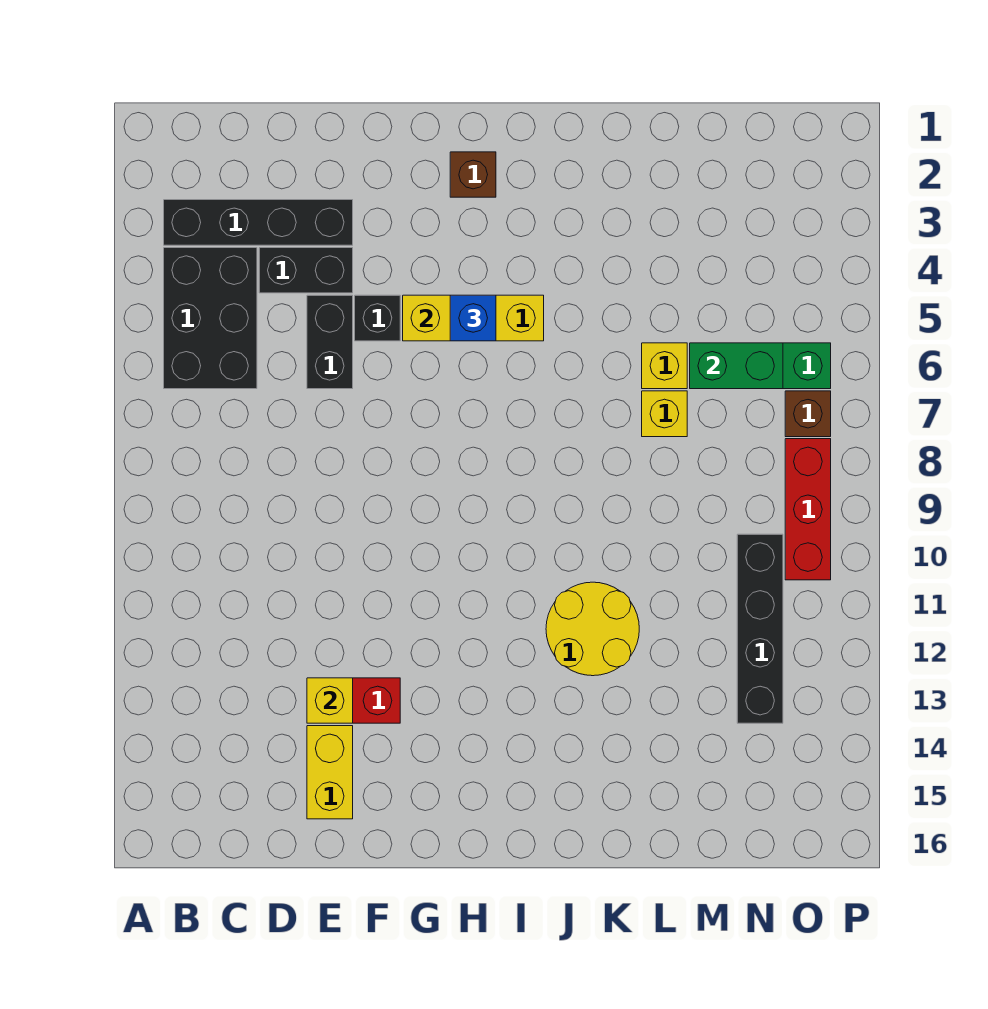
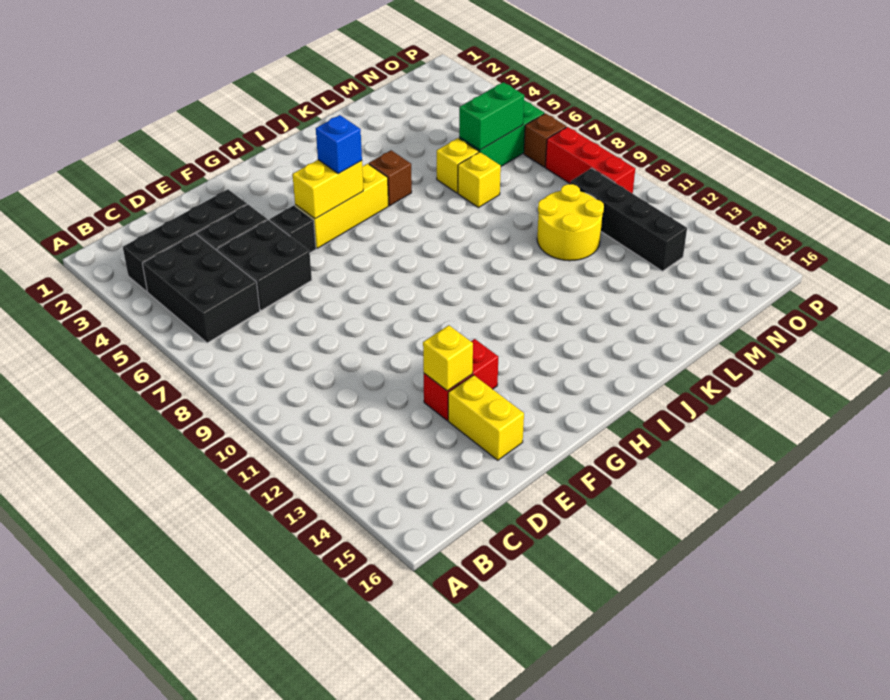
black 1x2 brick [307,295,353,389] -> black 2x2 brick [217,220,312,310]
brown 1x1 brick [450,152,496,197] -> brown 1x1 brick moved to [369,150,412,206]
yellow 2x2 round brick [546,582,639,676] -> yellow 2x2 round brick moved to [537,184,604,261]

